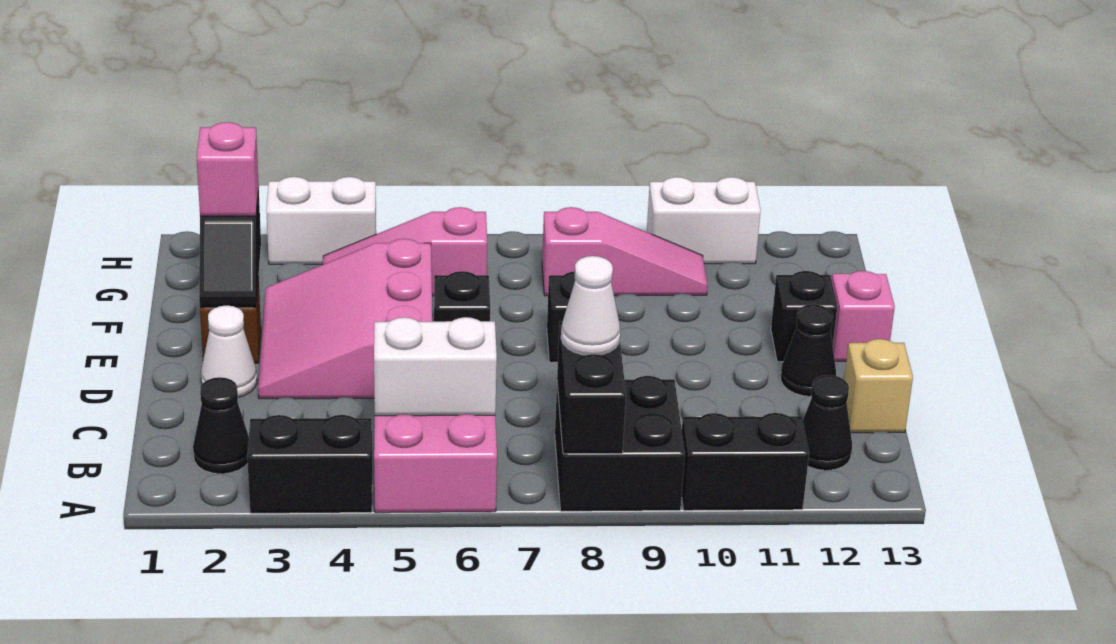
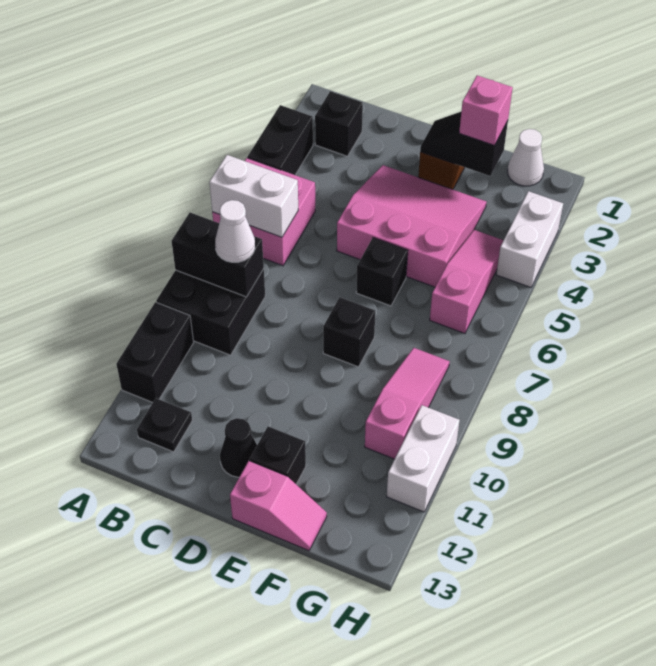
black 1x1 cone [193,377,249,474] -> black 1x1 brick [315,91,363,156]
white 1x2 brick [374,317,497,416] -> white 1x2 brick turned to [209,155,298,237]
black 1x1 cone [803,375,852,470] -> black 1x1 plate [137,398,192,452]
tan 1x1 brick [844,339,913,433] -> none
white 1x1 cone [201,306,257,397] -> white 1x1 cone moved to [507,129,544,186]
pink 1x3 slope [542,207,708,296] -> pink 1x3 slope turned to [365,348,450,459]

